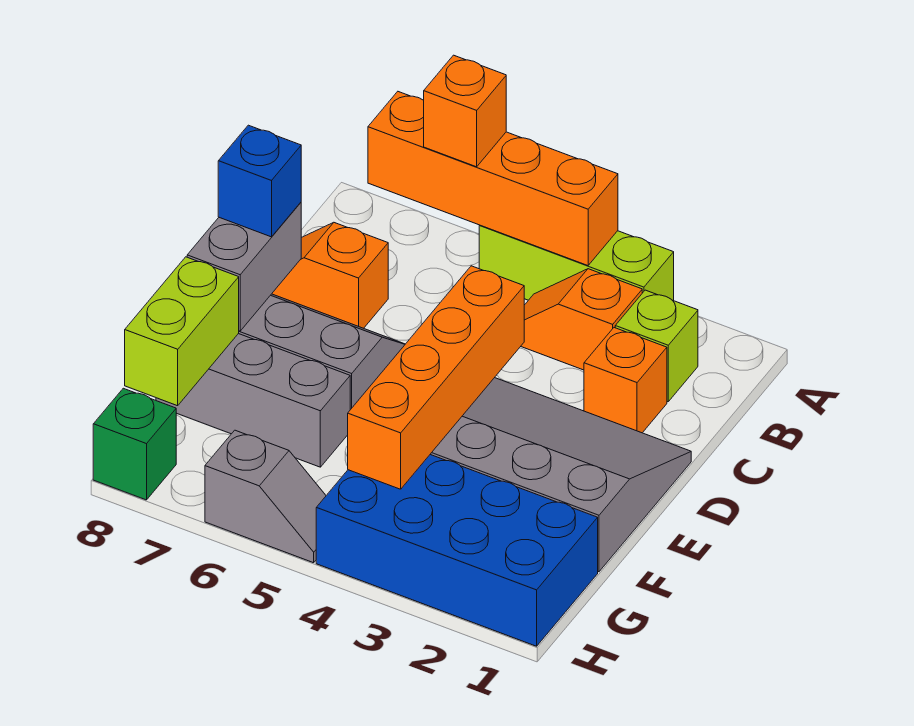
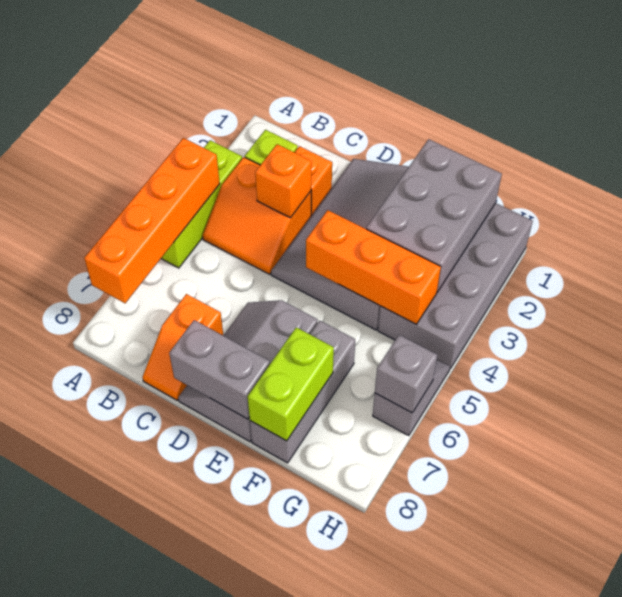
orange 1x1 brick [424,55,506,167] -> orange 1x1 brick moved to [255,144,311,218]
orange 1x2 slope [521,269,642,370] -> orange 2x2 slope [203,157,311,274]
orange 1x4 brick [348,266,524,489] -> orange 1x3 brick [306,210,441,324]
blue 1x1 brick [218,125,301,237] -> none
none -> grey 2x3 brick [366,139,502,292]
lime 1x2 brick [125,257,239,406] -> lime 1x2 brick turned to [248,327,334,441]
blue 2x4 brick [316,455,598,646] -> grey 2x4 brick [378,203,533,369]
none -> grey 1x1 brick [375,335,437,413]
green 1x1 brick [93,388,176,500] -> none

